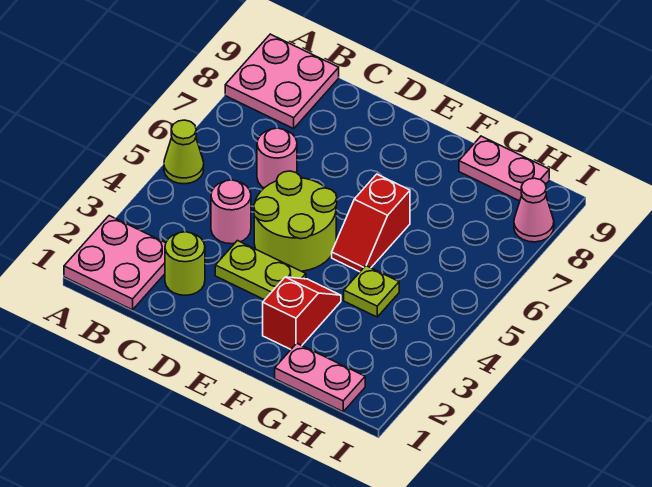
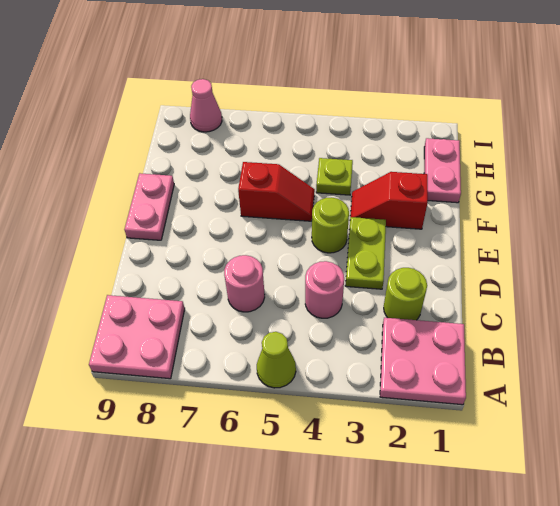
lime 2x2 round brick [254,171,337,271] -> lime 1x1 round brick [312,197,349,253]
pink 1x2 plate [459,136,549,201] -> pink 1x2 plate moved to [124,173,174,240]

